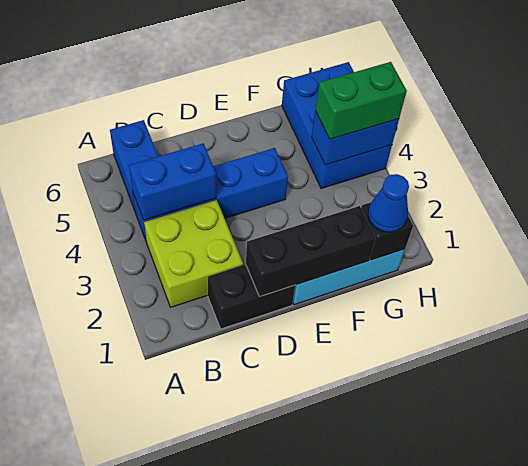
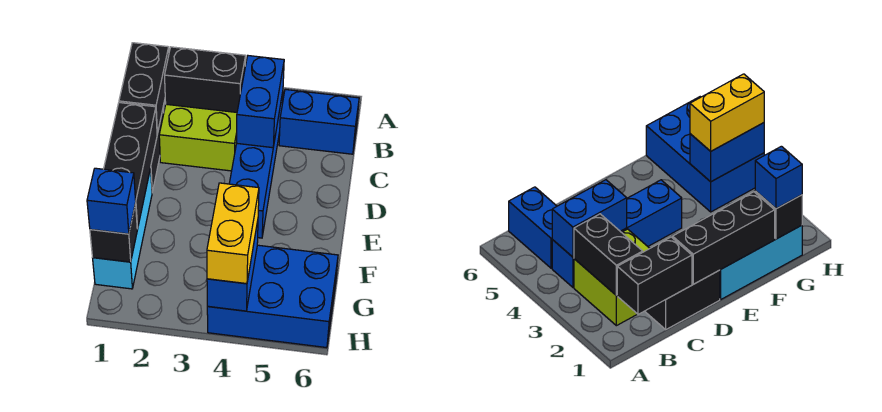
none -> black 1x2 brick [119,43,169,134]
none -> black 1x2 brick [165,47,246,112]
blue 1x1 cone [368,174,409,232] -> blue 1x1 brick [87,168,136,234]
green 1x2 brick [315,62,407,139] -> yellow 1x2 brick [207,183,259,284]

